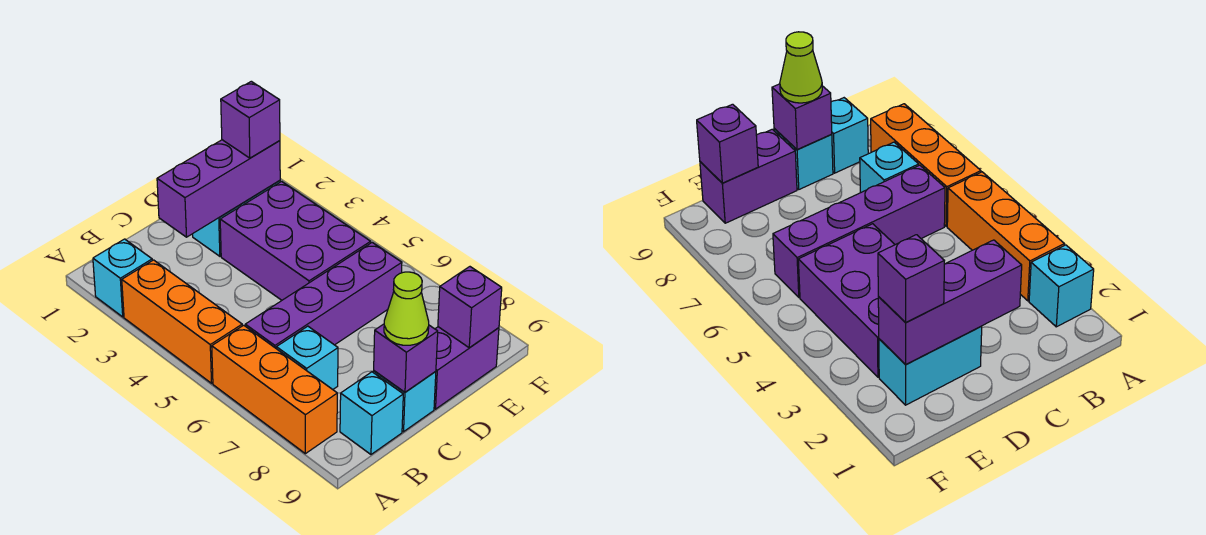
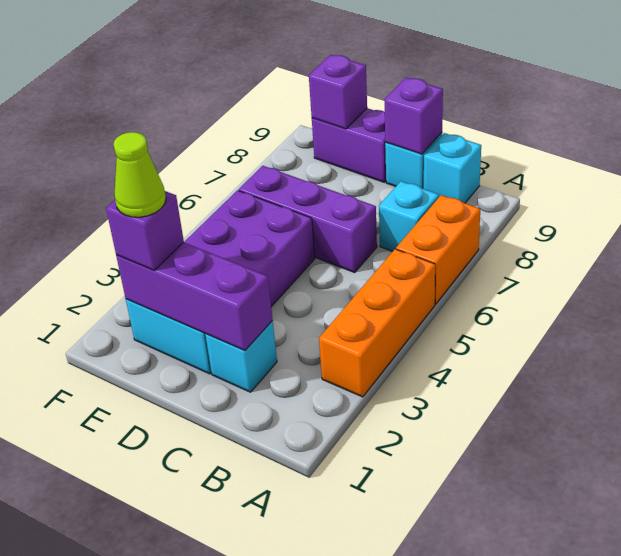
cyan 1x1 brick [93,239,152,317] -> cyan 1x1 brick moved to [205,321,277,392]
orange 1x3 brick [212,325,337,454] -> orange 1x2 brick [396,195,480,304]
purple 1x4 brick [245,243,402,348] -> purple 1x3 brick [239,166,377,273]
lime 1x1 cone [384,272,429,345] -> lime 1x1 cone moved to [113,132,166,217]

